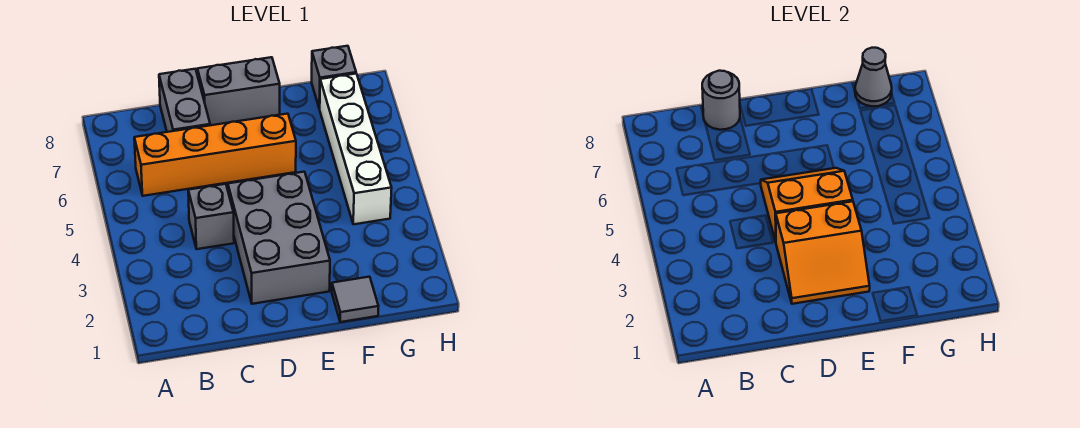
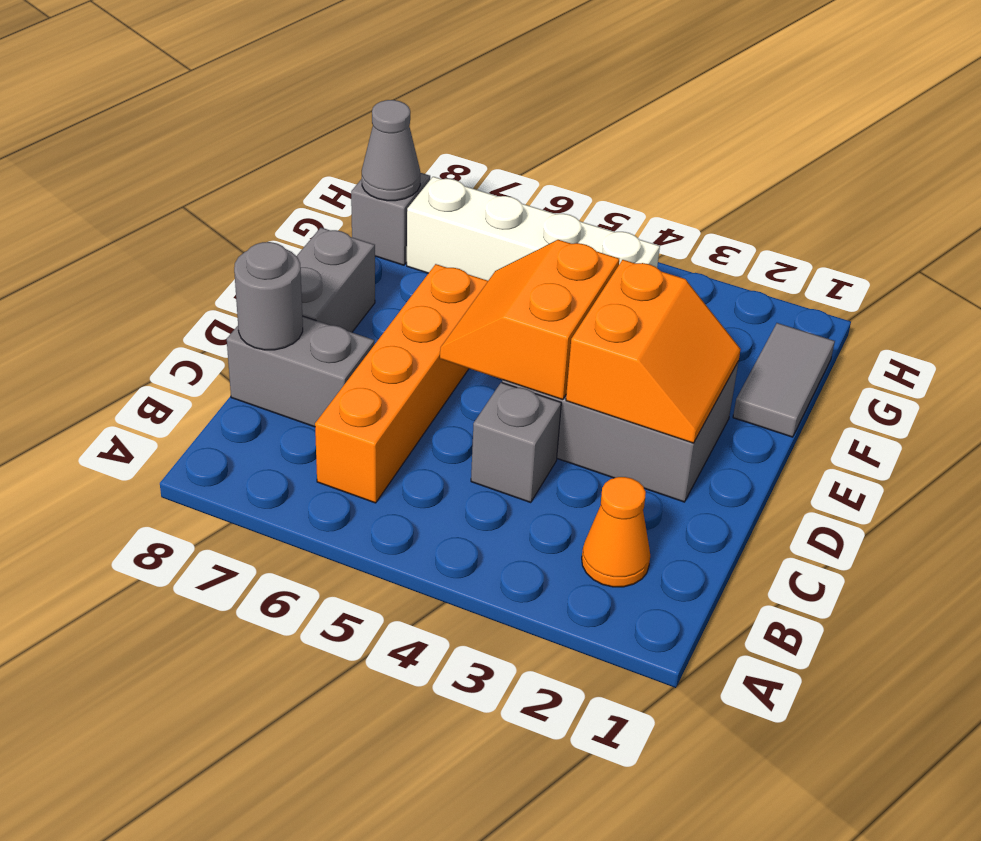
none -> orange 1x1 cone [582,477,650,587]
grey 1x1 tile [332,277,379,322] -> grey 1x2 tile [733,323,835,437]

